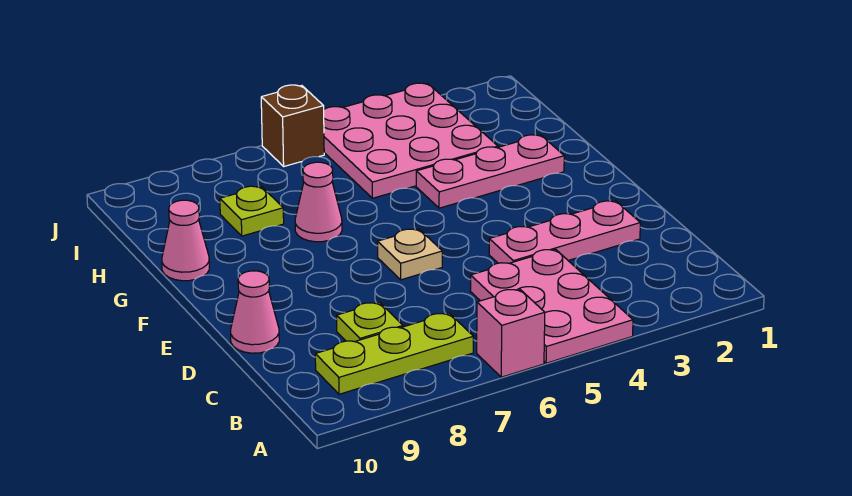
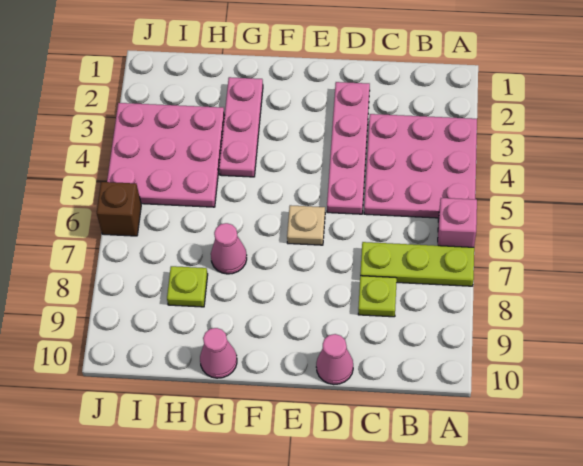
pink 2x3 plate [470,249,633,363] -> pink 3x3 plate [364,114,477,218]
lime 1x3 plate [315,313,473,394] -> lime 1x3 plate turned to [360,242,474,286]
pink 1x3 plate [489,201,640,263] -> pink 1x4 plate [327,82,370,214]

